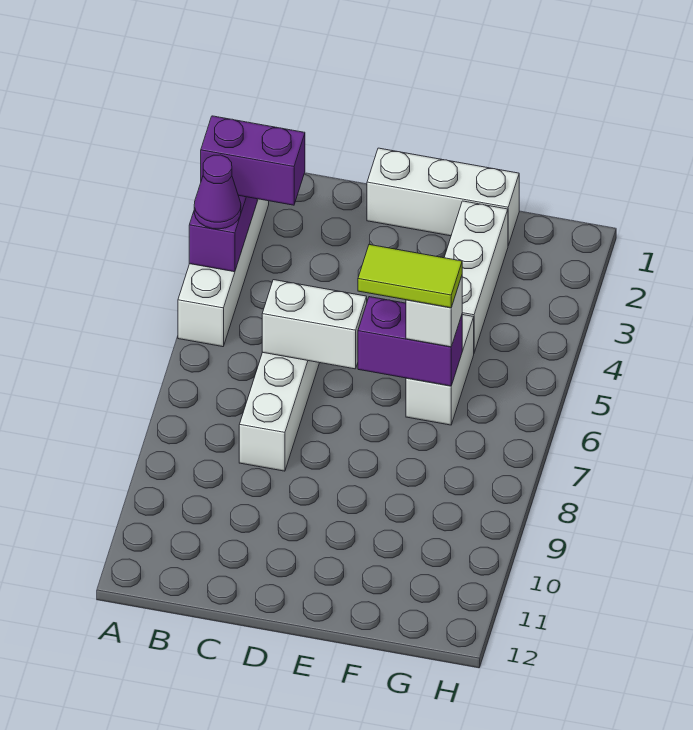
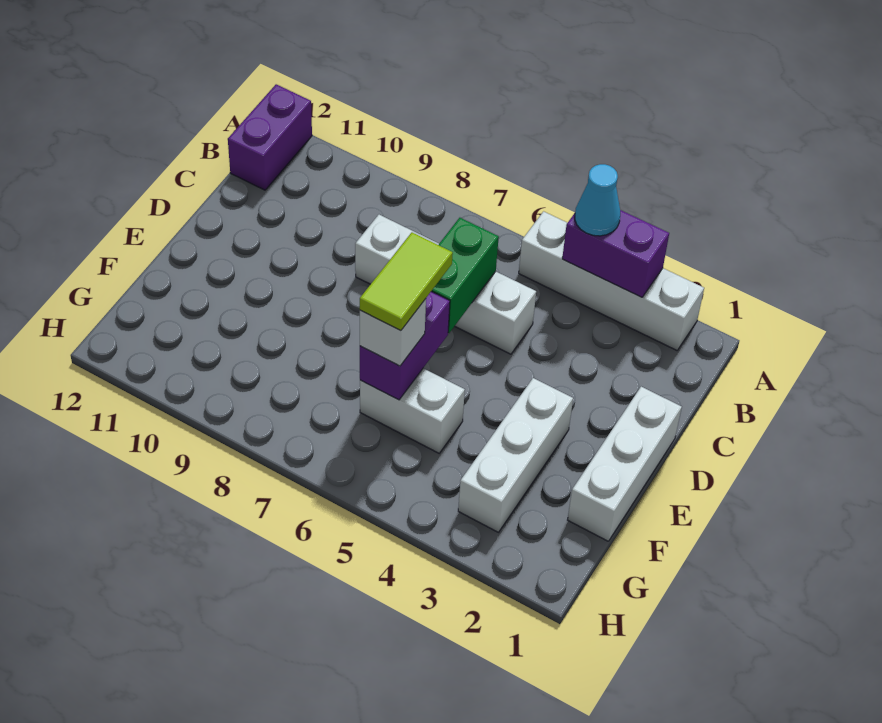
purple 1x2 brick [201,116,305,205] -> purple 1x2 brick moved to [228,84,312,190]
purple 1x1 cone [194,155,241,229] -> cyan 1x1 cone [575,164,620,236]
white 1x2 brick [262,280,367,369] -> green 1x2 brick [431,218,499,333]
white 1x3 brick [444,201,508,352] -> white 1x3 brick turned to [458,378,573,532]

